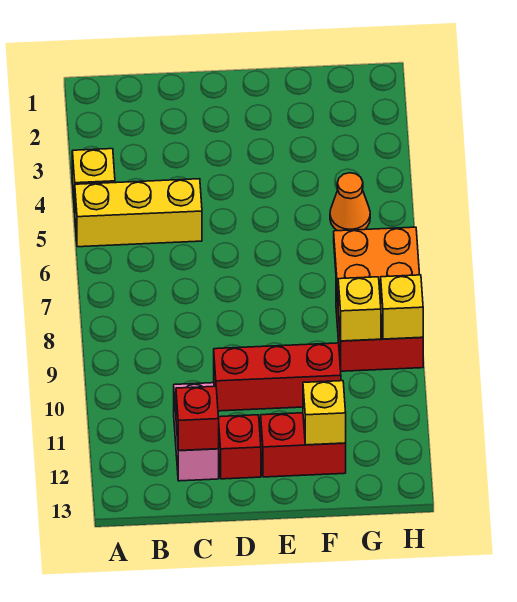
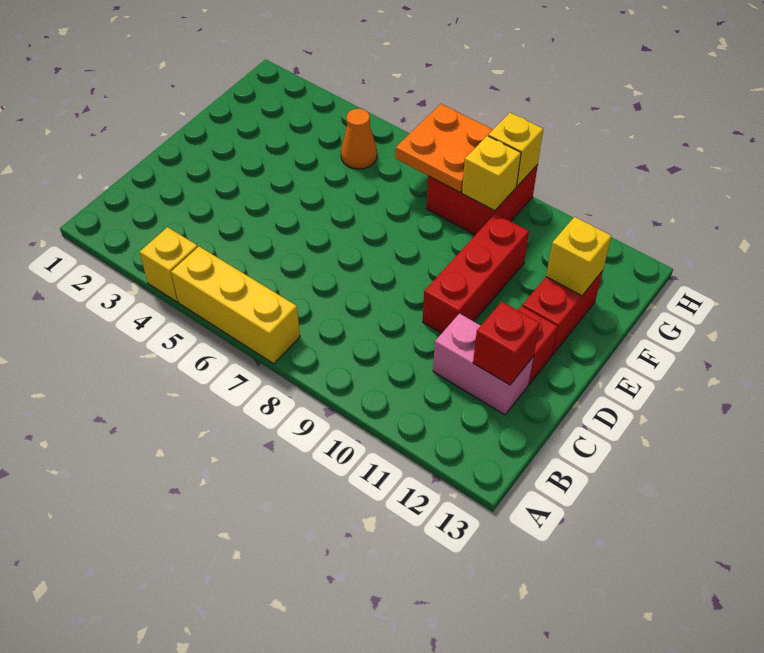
yellow 1x3 brick [75,179,202,247] -> yellow 1x3 brick turned to [171,247,300,364]

